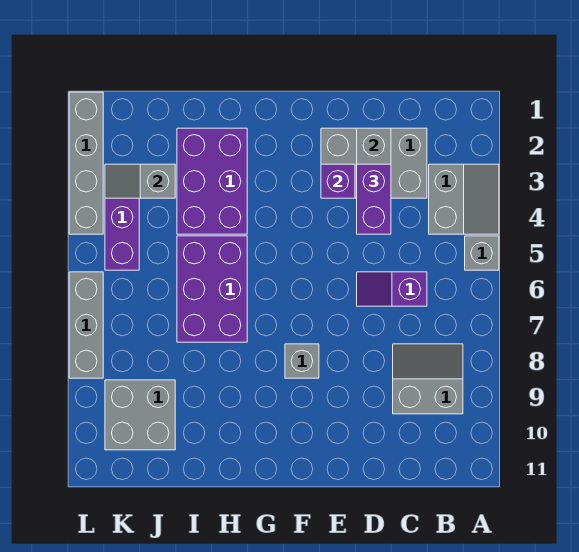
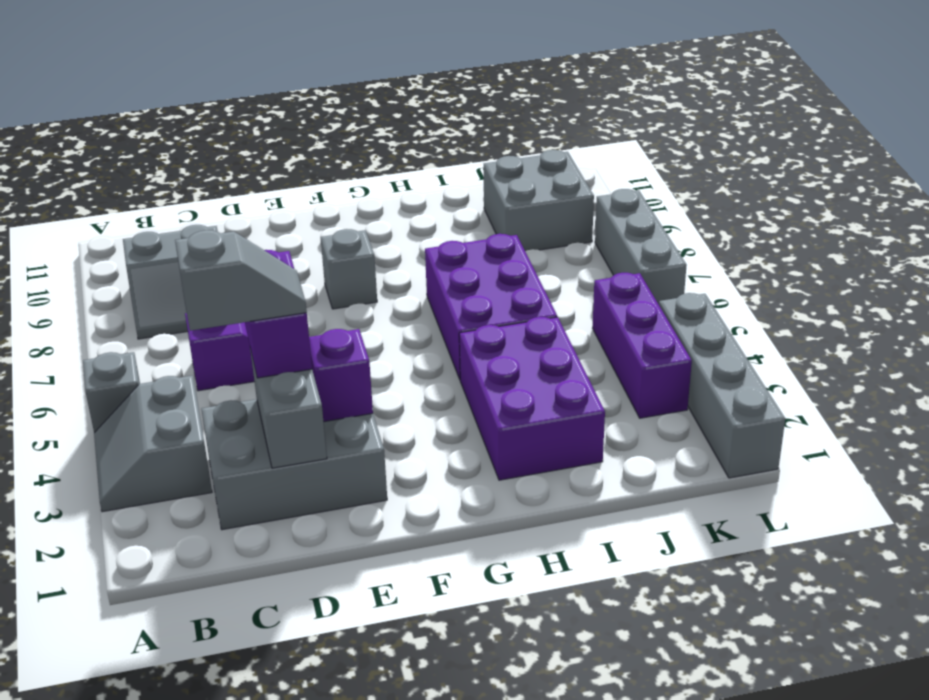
grey 1x2 slope [105,164,175,198] -> grey 1x2 slope moved to [175,230,307,331]

